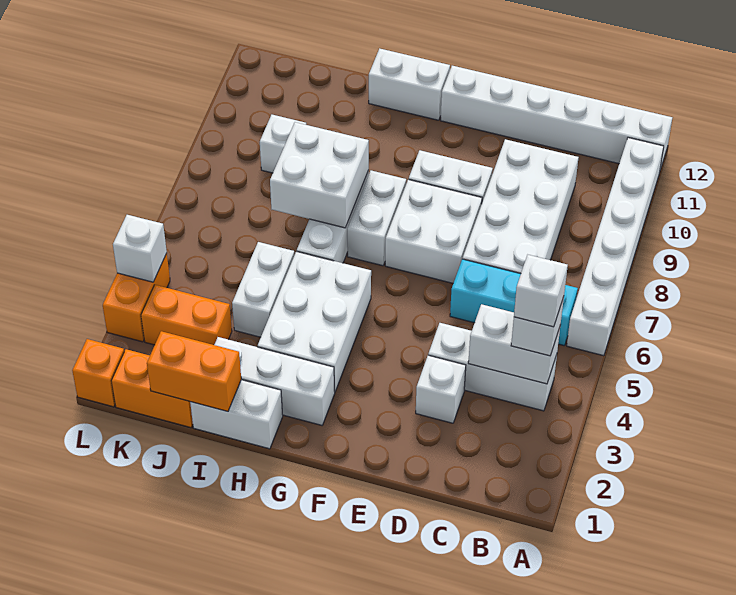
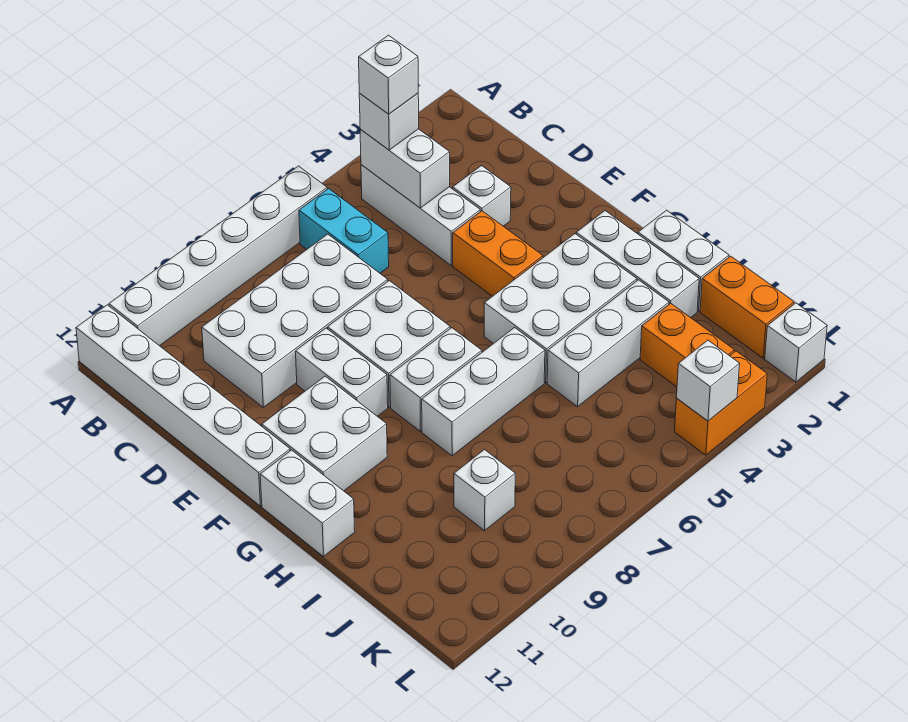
cyan 1x3 brick [450,259,578,346] -> cyan 1x2 brick [299,189,389,273]
white 2x2 brick [270,122,369,228] -> white 2x2 brick moved to [262,376,387,491]
orange 1x2 brick [147,331,241,411] -> orange 1x2 brick moved to [453,211,543,296]
white 1x2 brick [232,242,294,337] -> white 1x3 brick [547,280,669,407]
orange 1x1 brick [72,339,124,407] -> white 1x1 brick [765,303,827,382]

